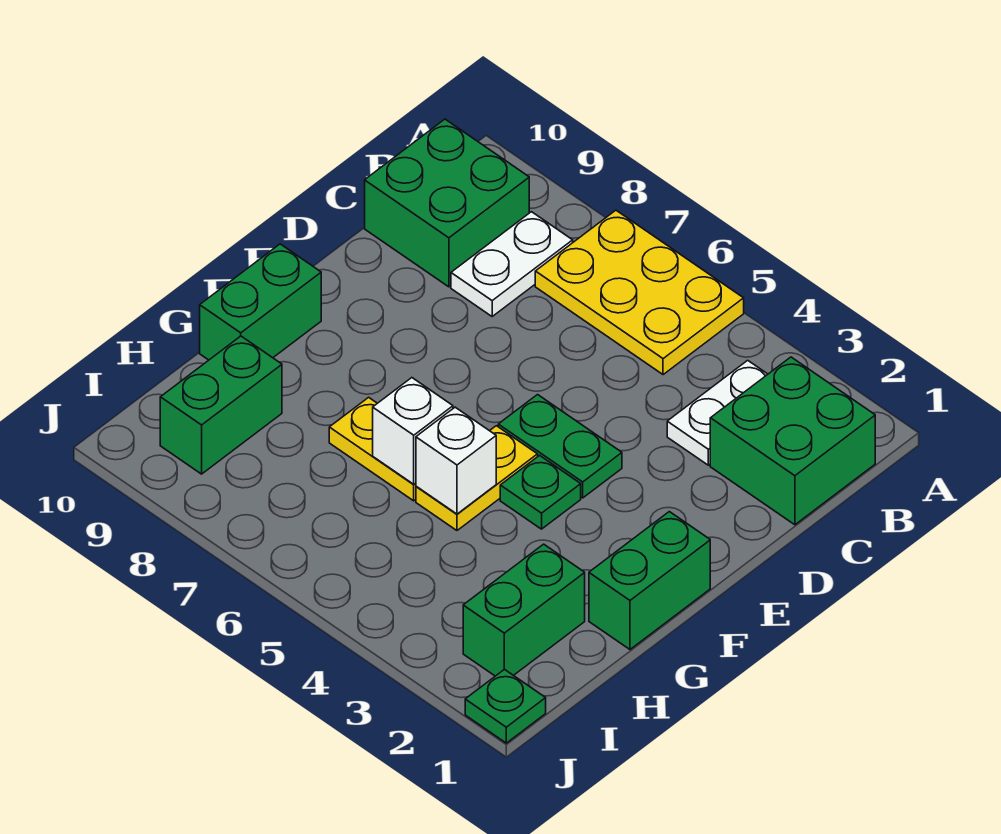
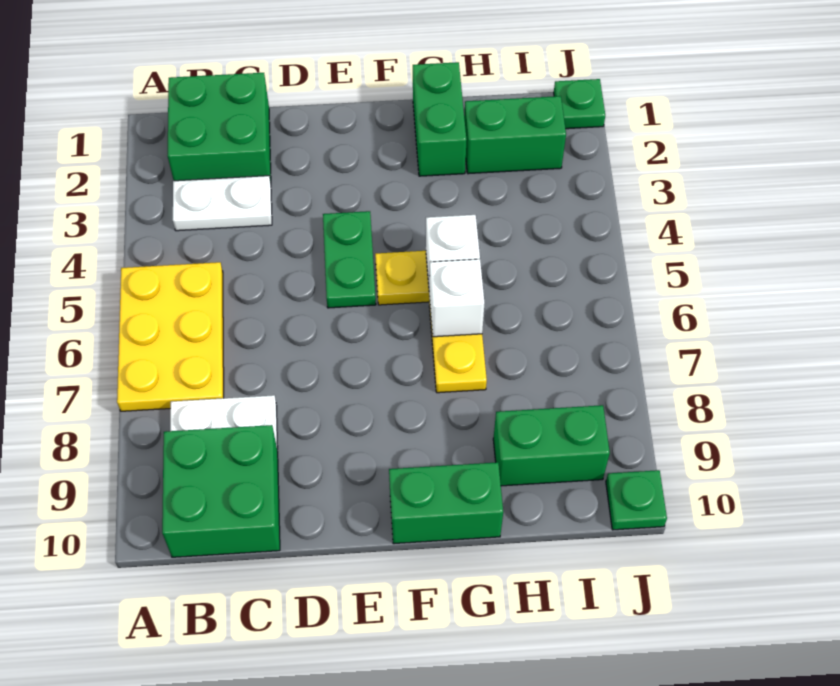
green 1x2 brick [589,512,710,649] -> green 1x2 brick turned to [413,62,466,176]
green 1x1 plate [500,455,581,529] -> green 1x1 plate moved to [606,470,667,530]

